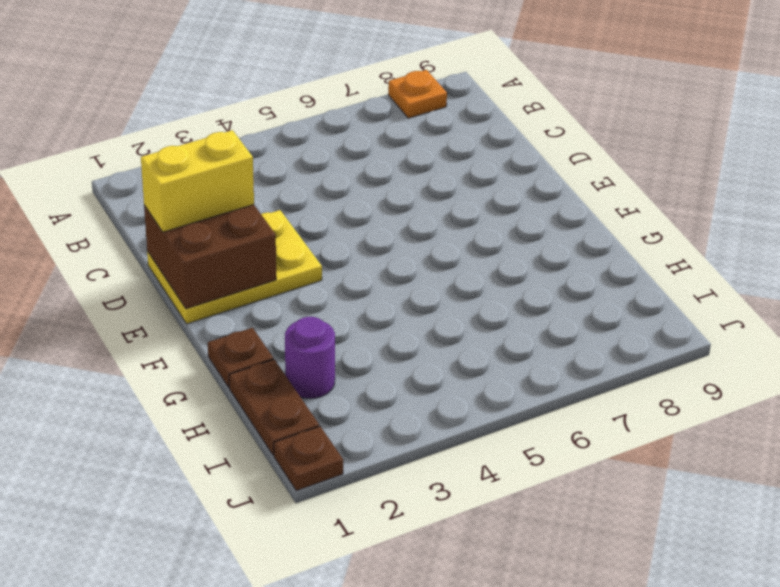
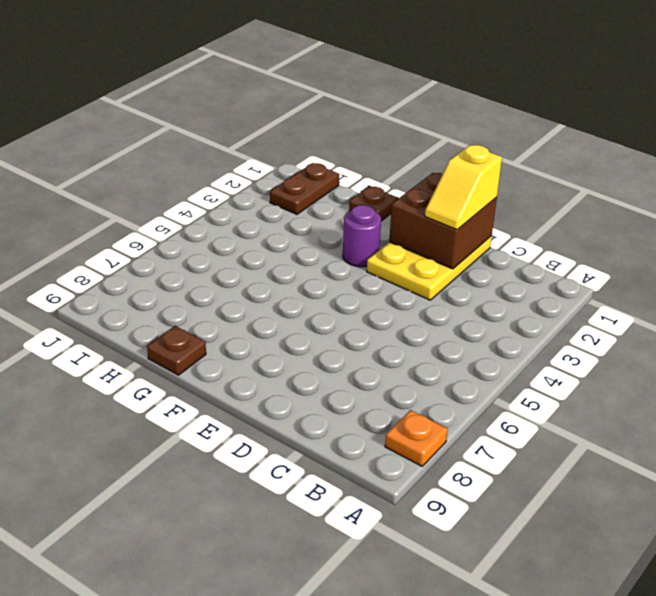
yellow 1x2 brick [141,130,254,232] -> yellow 1x2 slope [425,145,502,230]
brown 1x2 plate [229,360,319,455] -> brown 1x2 plate turned to [270,163,339,214]
purple 1x1 round brick [285,317,335,398] -> purple 1x1 round brick moved to [343,205,381,267]
brown 1x1 plate [274,426,343,491] -> brown 1x1 plate moved to [147,326,206,375]

